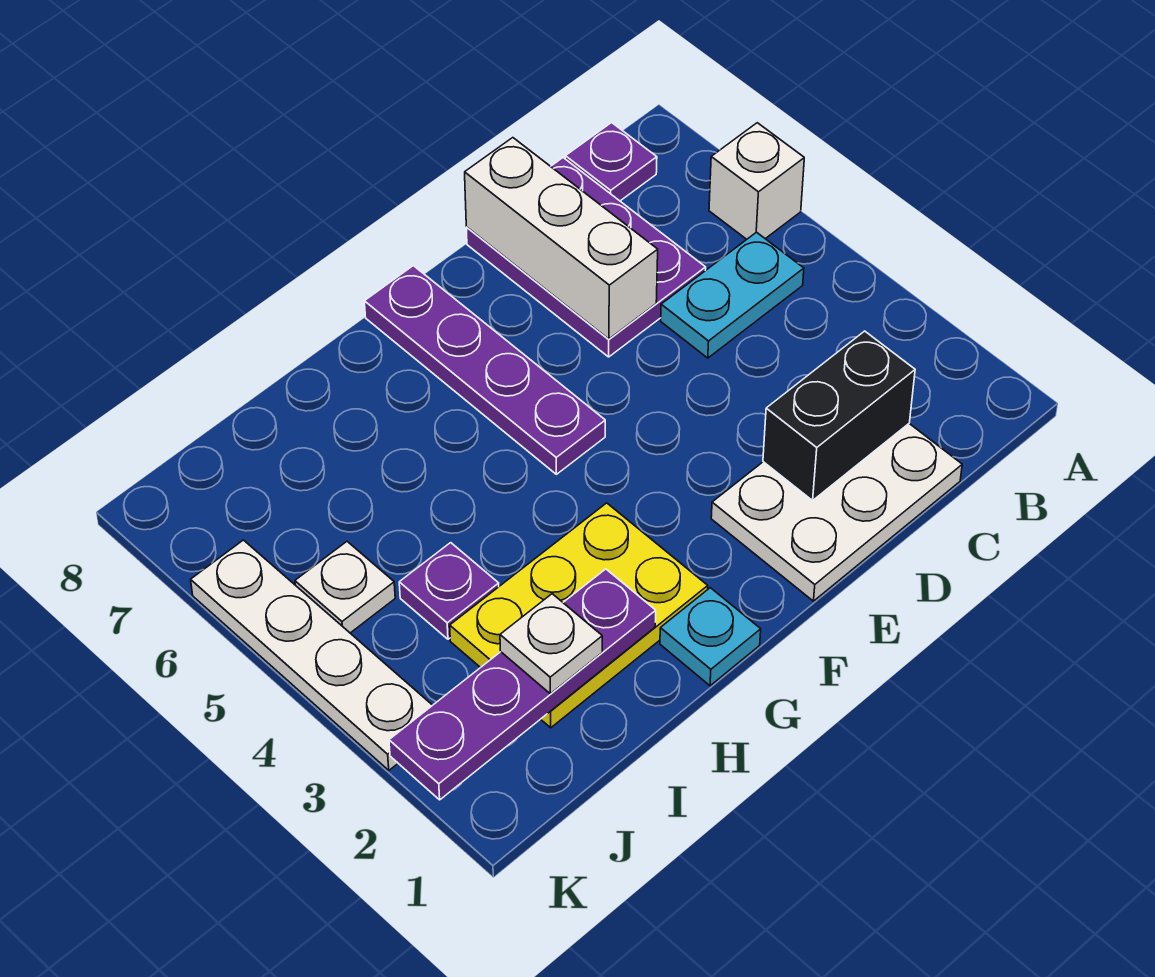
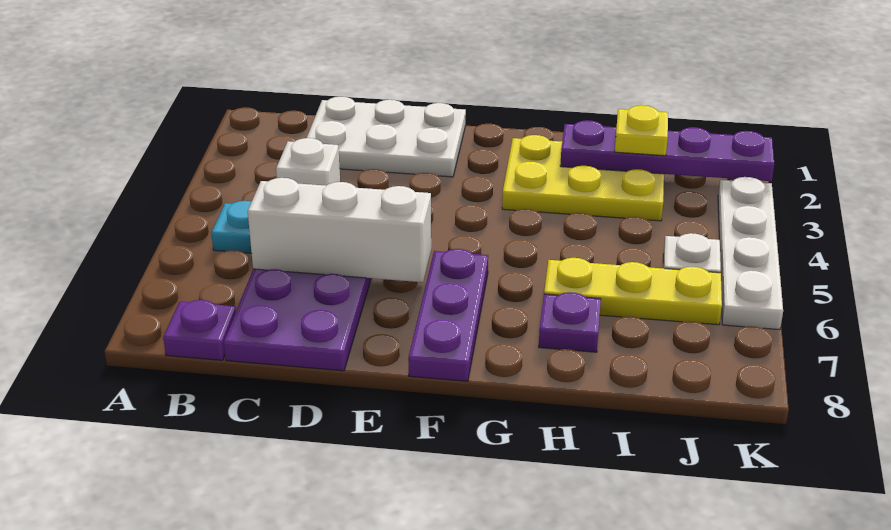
white 1x1 brick [709,123,804,239] -> white 1x1 brick moved to [276,138,340,185]
black 1x2 brick [763,331,915,500] -> none
white 1x3 brick [465,138,658,339] -> white 1x3 brick turned to [248,178,431,282]
purple 1x4 plate [364,266,605,474] -> purple 1x3 plate [408,249,488,381]
cyan 1x1 plate [660,588,761,686] -> none
none -> yellow 1x3 plate [544,258,722,325]
white 1x1 plate [500,594,602,694] -> yellow 1x1 plate [615,105,668,156]
purple 1x1 plate [399,543,499,639] -> purple 1x1 plate moved to [539,292,601,352]

